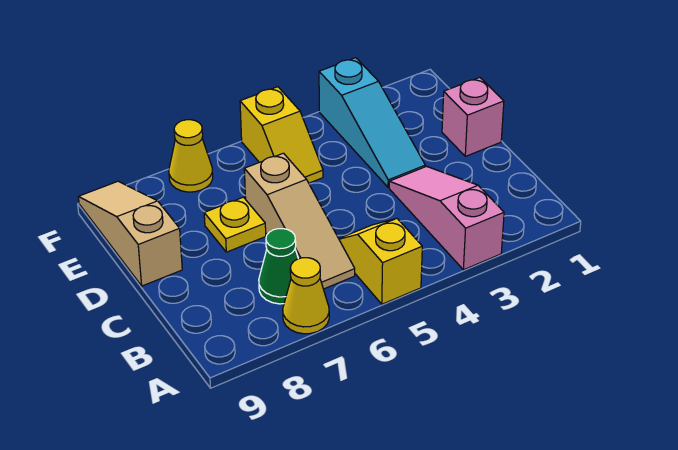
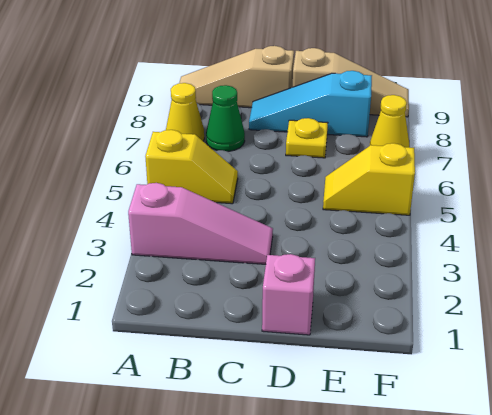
tan 1x3 slope [244,153,355,289] -> tan 1x3 slope moved to [179,46,294,108]
cyan 1x3 slope [319,58,425,187] -> cyan 1x3 slope moved to [249,71,372,137]

